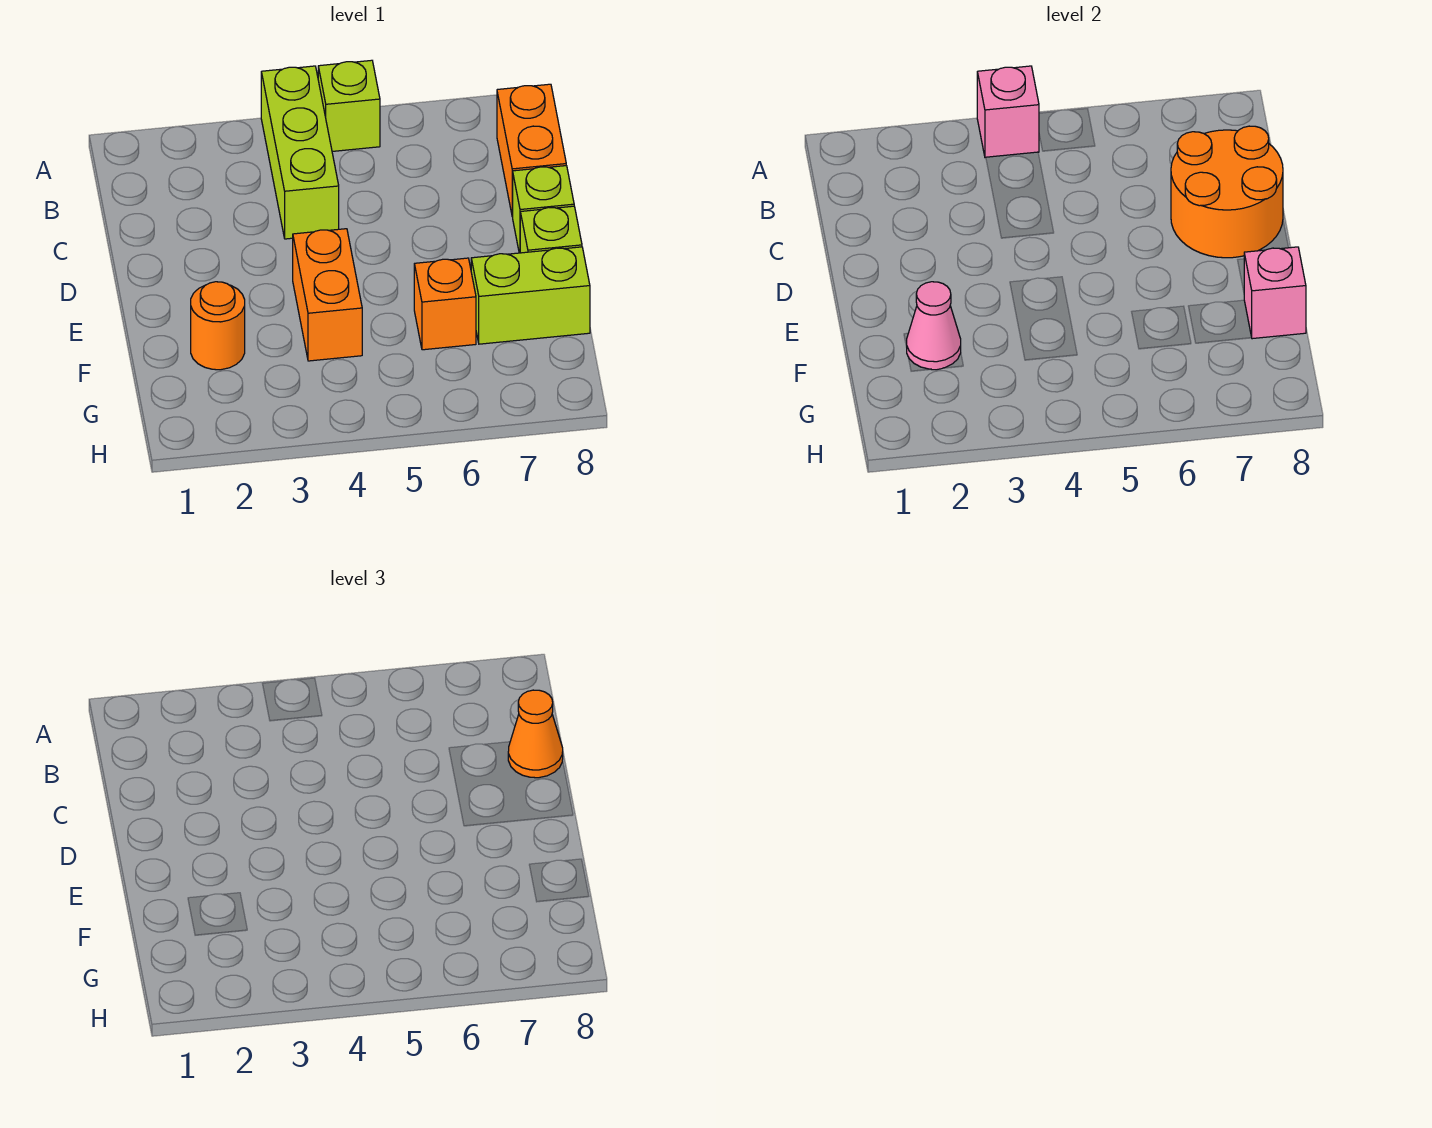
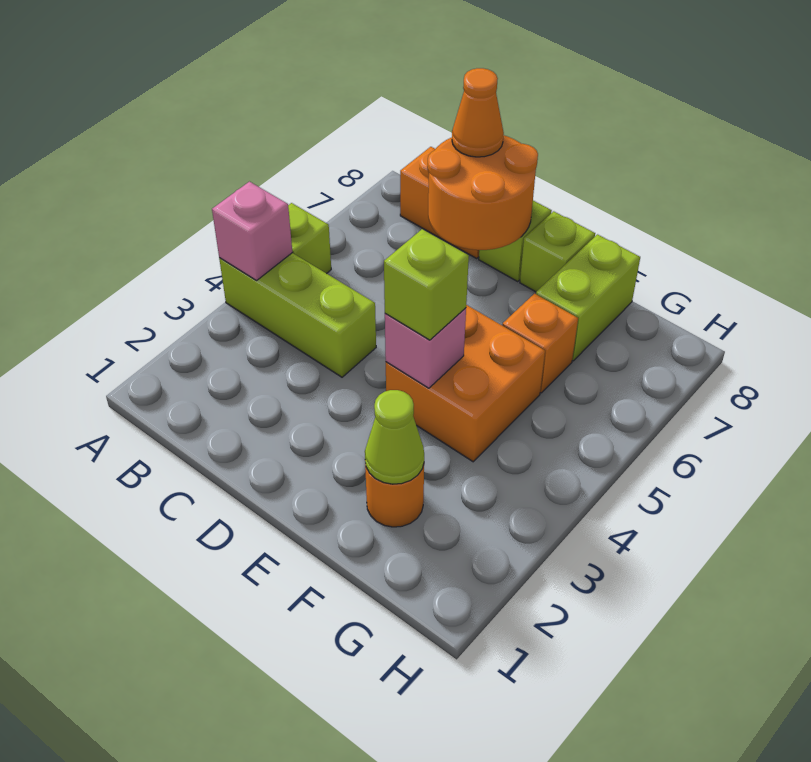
orange 1x2 brick [293,229,362,361] -> orange 2x2 brick [386,305,545,462]
none -> lime 1x1 brick [384,229,469,340]
pink 1x1 cone [907,282,961,370] -> lime 1x1 cone [365,390,424,484]
pink 1x1 brick [1244,247,1306,339] -> pink 1x1 brick moved to [385,308,466,388]

